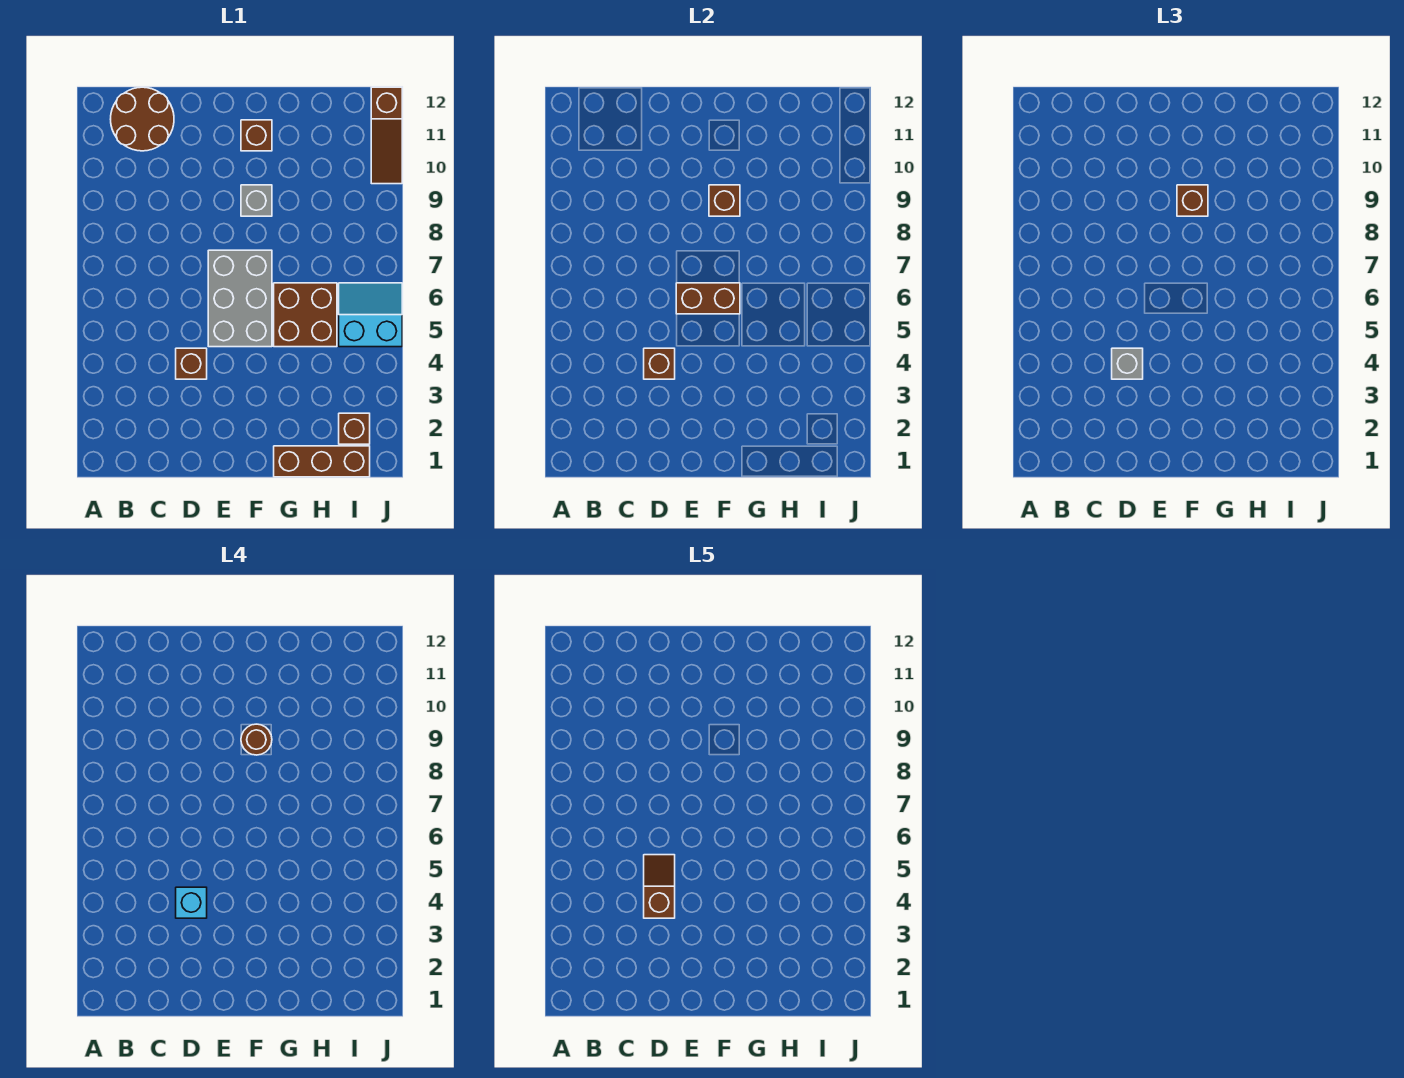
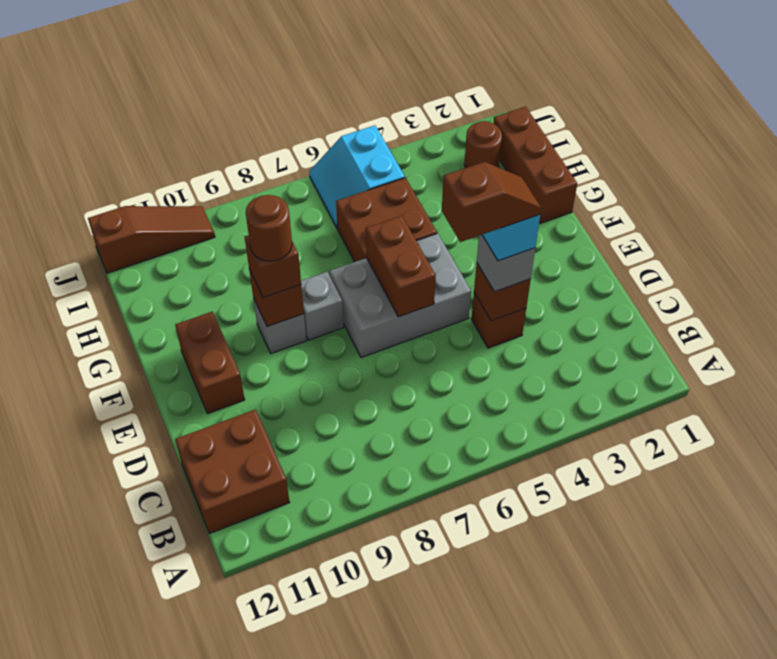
brown 2x2 round brick [111,87,174,151] -> brown 2x2 brick [175,410,290,534]
brown 1x2 slope [644,855,675,918] -> brown 1x2 slope turned to [442,162,541,242]
none -> grey 1x1 brick [301,272,344,340]
brown 1x1 brick [241,120,272,151] -> brown 1x2 brick [175,312,245,413]
brown 1x1 brick [339,413,370,444] -> brown 1x1 round brick [464,121,502,168]

